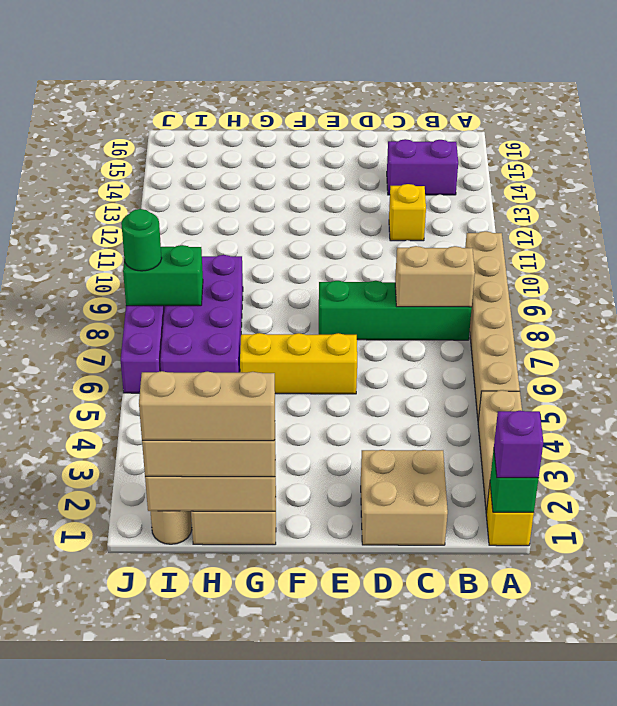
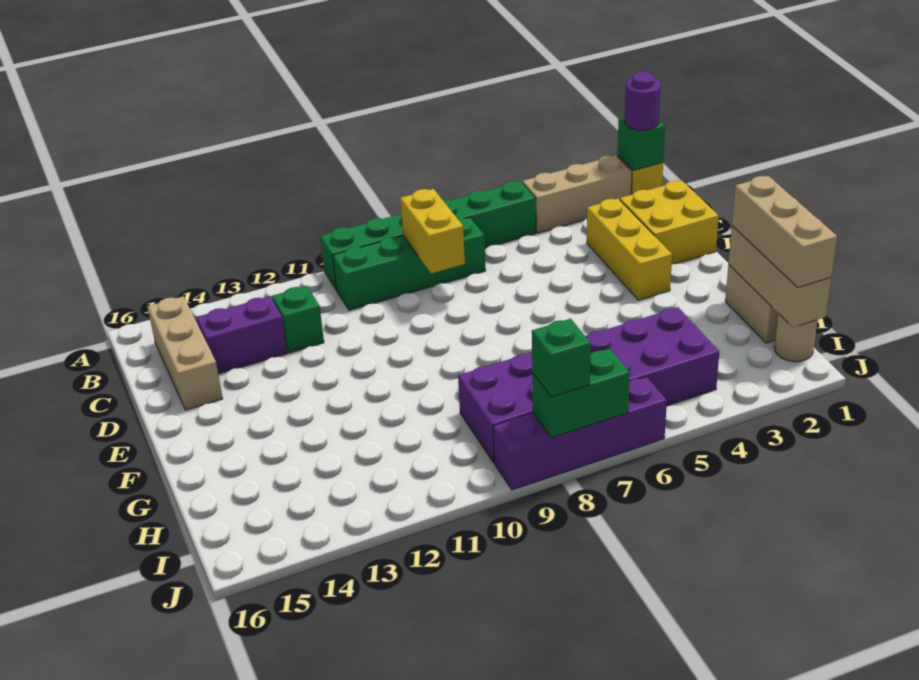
purple 1x1 brick [494,410,544,478] -> purple 1x1 round brick [625,72,661,130]
tan 1x6 brick [465,231,520,420] -> green 1x6 brick [320,181,536,290]
green 1x4 brick [319,281,472,340] -> green 1x4 brick turned to [333,217,486,310]
tan 1x2 brick [395,246,475,307] -> yellow 1x2 brick [400,189,465,273]
purple 1x2 brick [387,139,458,195] -> purple 1x2 brick turned to [196,296,287,374]
tan 2x2 brick [361,450,448,545] -> yellow 2x2 brick [620,181,719,264]
yellow 1x1 brick [389,184,426,241] -> green 1x1 brick [272,286,324,353]
yellow 1x3 brick [240,333,357,394] -> yellow 1x3 brick moved to [587,199,672,300]
tan 1x3 brick [139,371,275,441] -> tan 1x3 brick moved to [147,296,223,410]
purple 2x4 brick [160,255,243,373] -> purple 2x6 brick [458,307,719,463]
green 1x2 brick [123,245,203,306] -> green 1x2 brick turned to [532,348,630,438]
green 1x1 round brick [121,209,162,271] -> green 1x1 brick [532,319,591,397]

